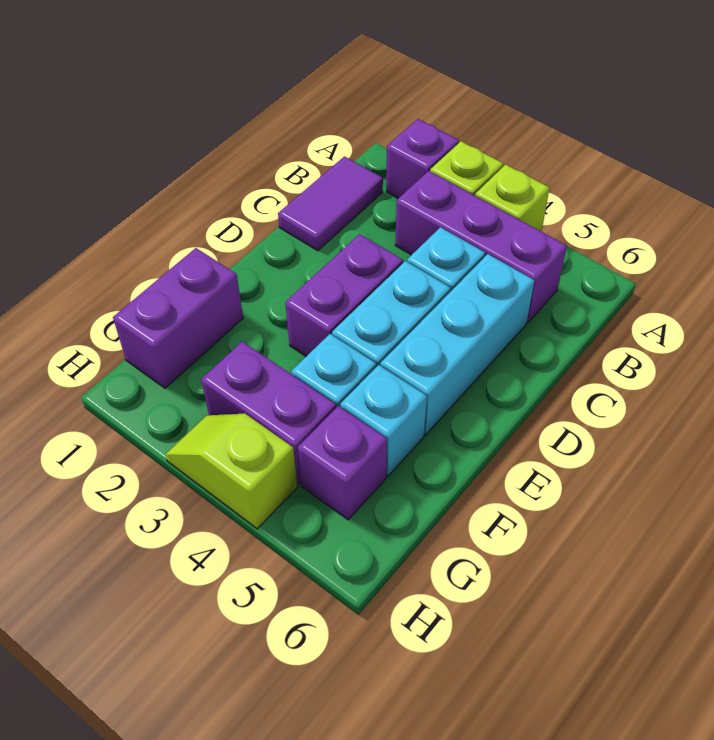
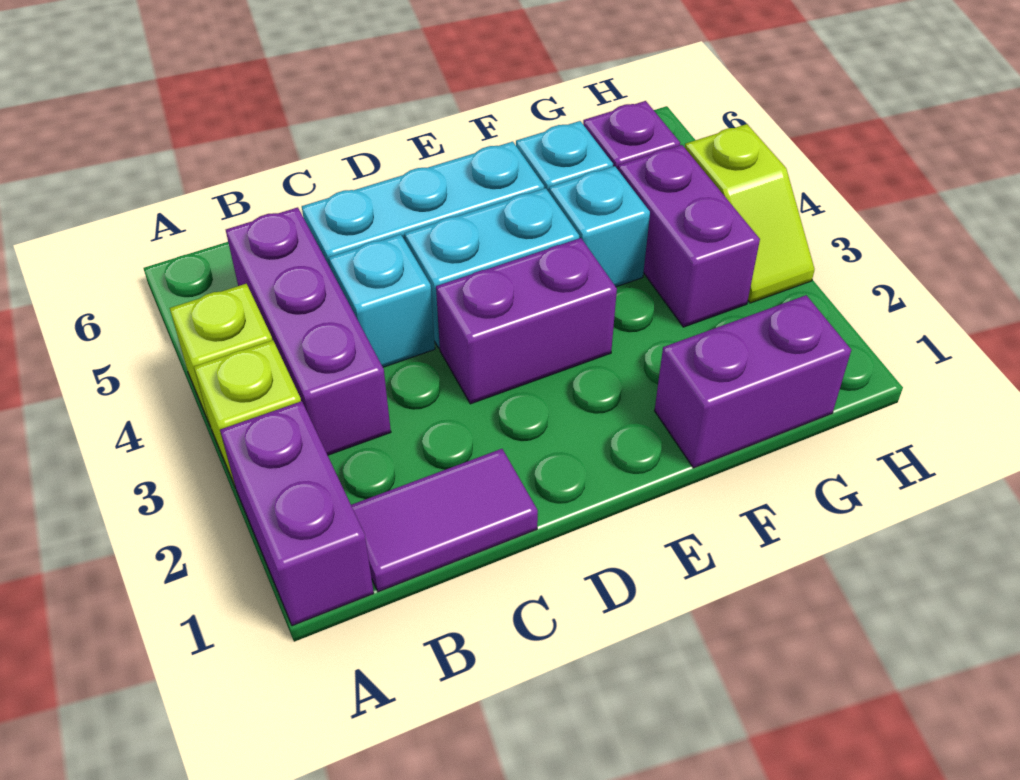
purple 1x1 brick [386,119,459,198] -> purple 1x2 brick [220,401,374,626]

